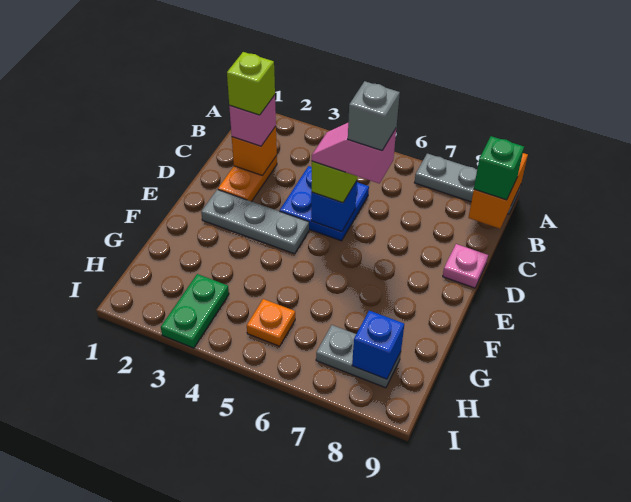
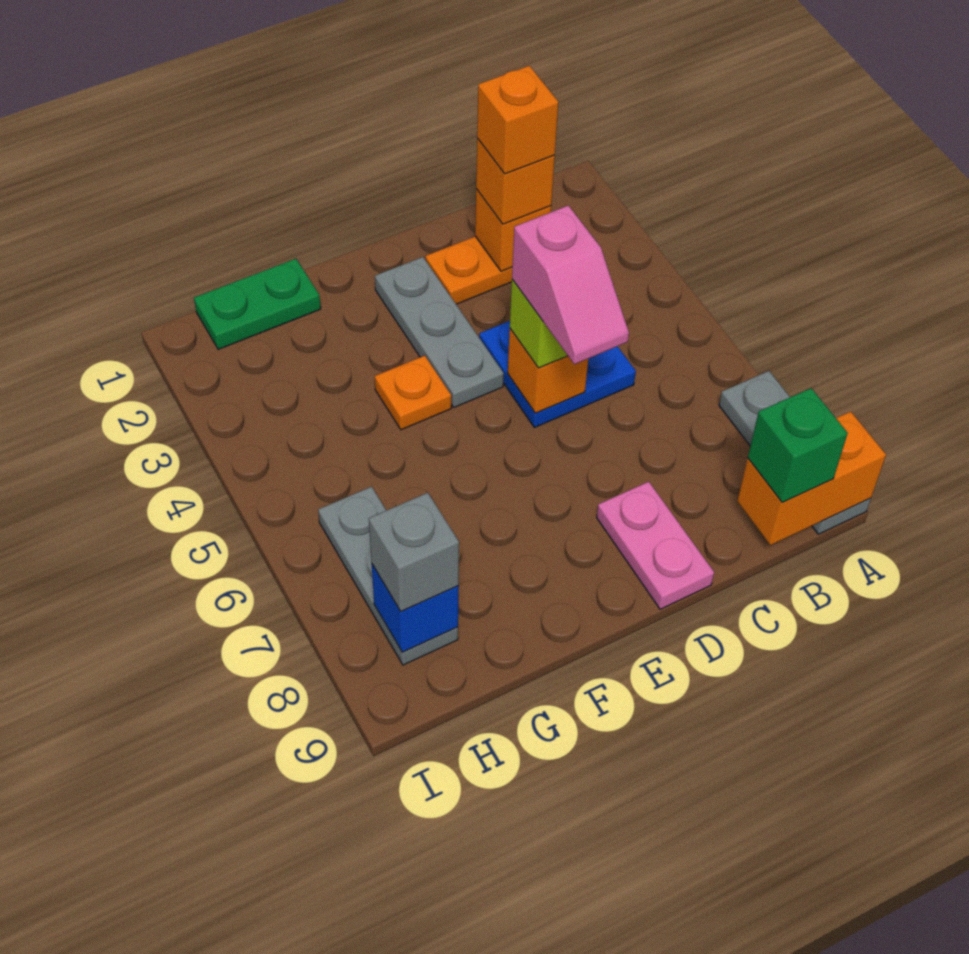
pink 1x1 brick [229,95,276,146] -> orange 1x1 brick [476,138,555,224]
lime 1x1 brick [227,52,275,115] -> orange 1x1 brick [477,66,558,174]
blue 1x1 brick [311,181,357,232] -> orange 1x1 brick [508,329,588,413]
pink 1x2 slope [312,123,396,184] -> pink 1x2 slope turned to [512,205,629,364]
grey 1x1 brick [348,81,400,151] -> grey 1x1 brick moved to [369,493,459,611]
pink 1x1 plate [443,244,488,288] -> pink 1x2 plate [597,482,714,609]
green 1x2 plate [161,274,229,348] -> green 1x2 plate moved to [194,259,321,349]
orange 1x1 plate [247,299,295,346] -> orange 1x1 plate moved to [375,356,451,430]
grey 1x2 plate [316,325,401,388] -> grey 1x3 plate [318,487,458,665]

